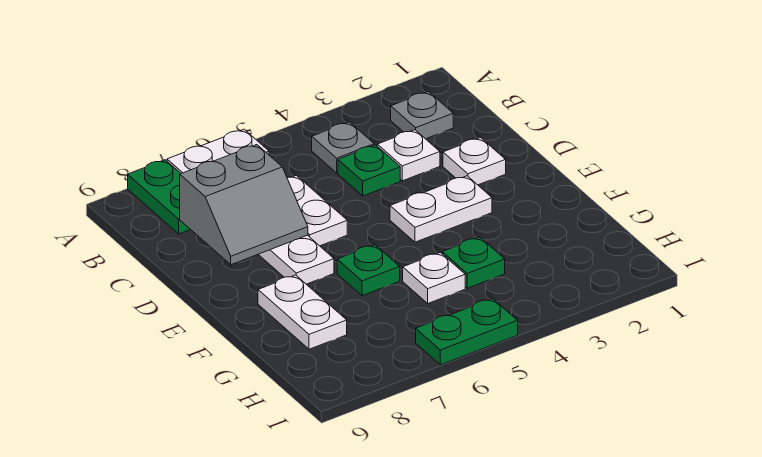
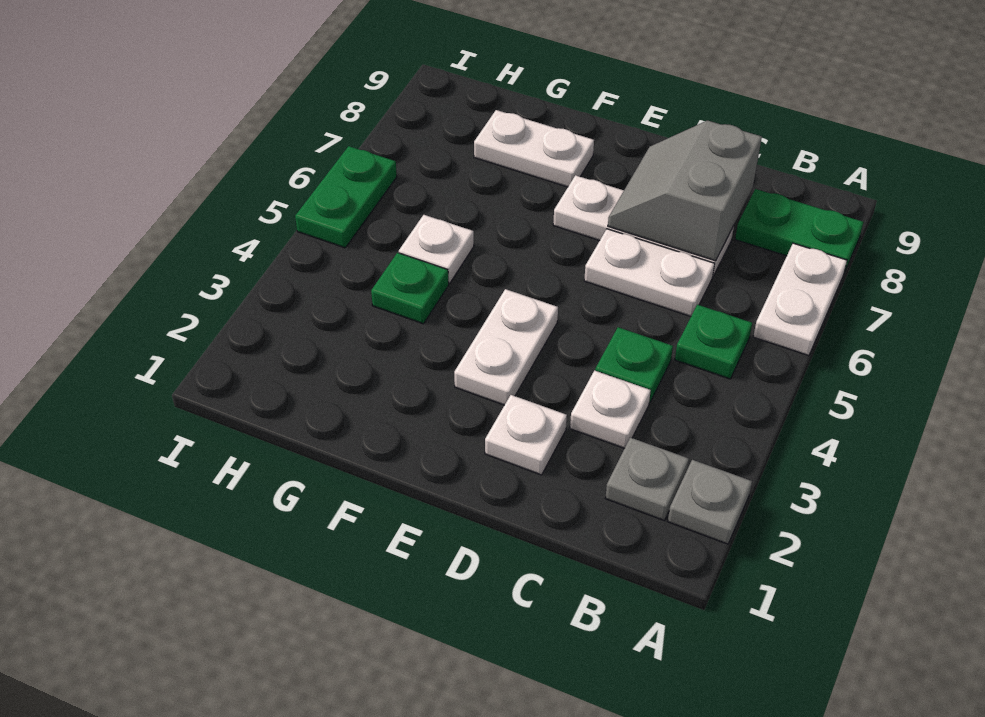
grey 1x1 plate [312,122,374,173] -> grey 1x1 plate moved to [668,460,752,544]
green 1x1 plate [337,245,400,296] -> green 1x1 plate moved to [675,305,752,379]

